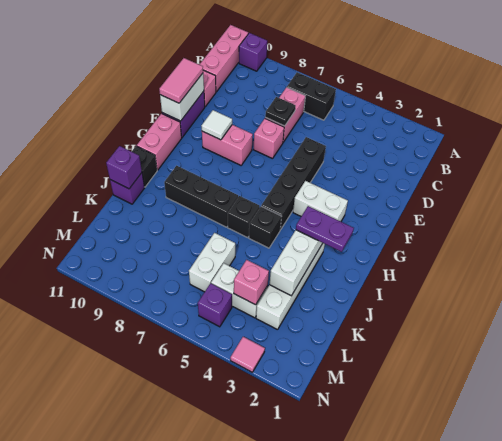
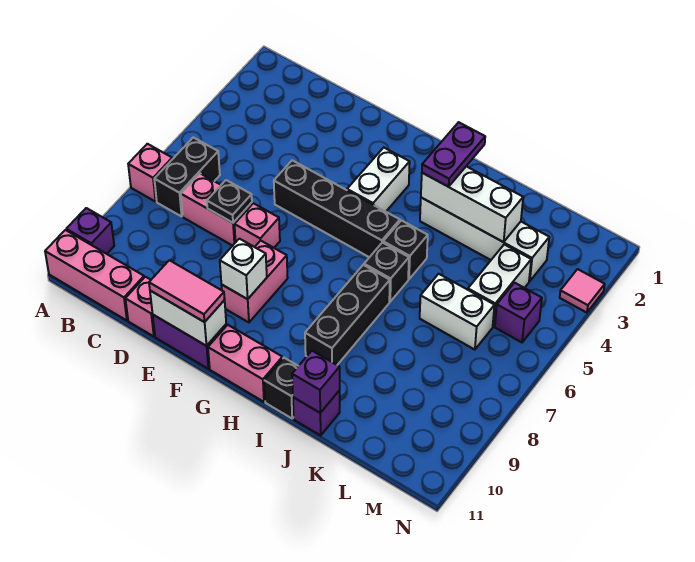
white 1x1 tile [202,110,232,140] -> white 1x1 brick [220,239,267,299]
pink 1x1 brick [234,260,269,305] -> pink 1x1 brick moved to [128,144,172,202]

